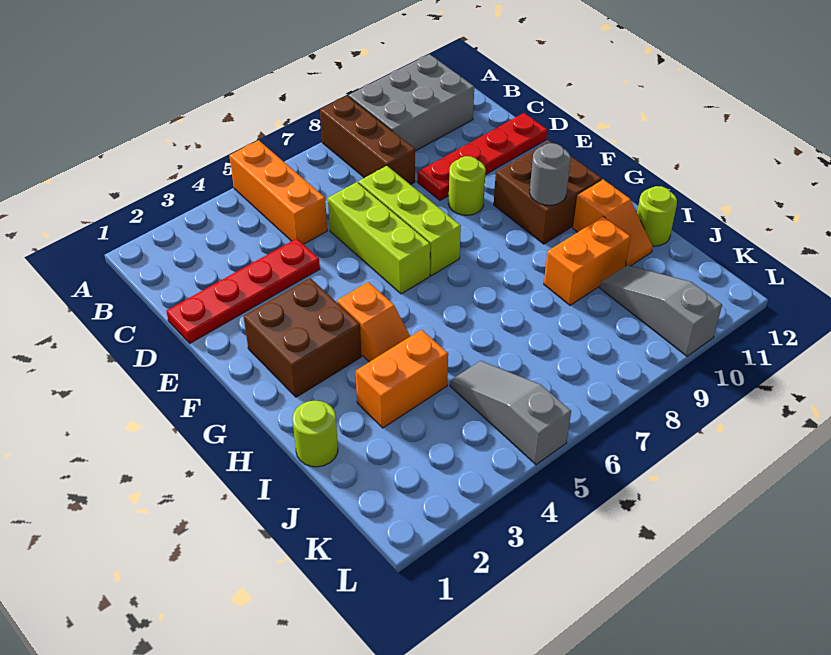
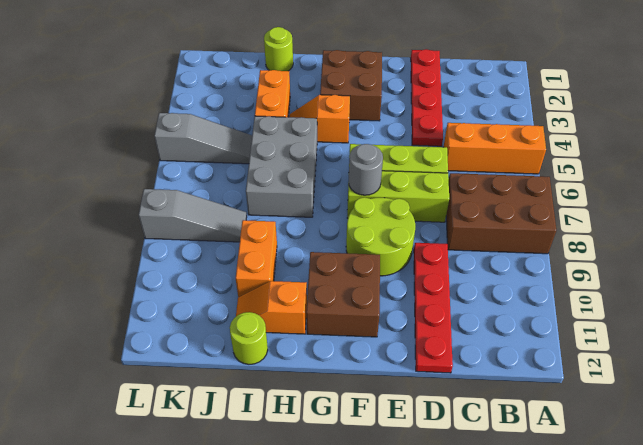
brown 1x3 brick [320,96,415,185] -> brown 2x3 brick [446,173,556,254]
grey 2x3 brick [349,54,474,151] -> grey 2x3 brick moved to [246,116,317,217]
lime 1x1 round brick [448,156,486,215] -> lime 2x2 round brick [346,197,415,276]
grey 1x1 round brick [530,143,571,205] -> grey 1x1 round brick moved to [348,144,383,195]
grey 1x3 slope [600,265,722,356] -> grey 1x3 slope moved to [139,189,247,242]

